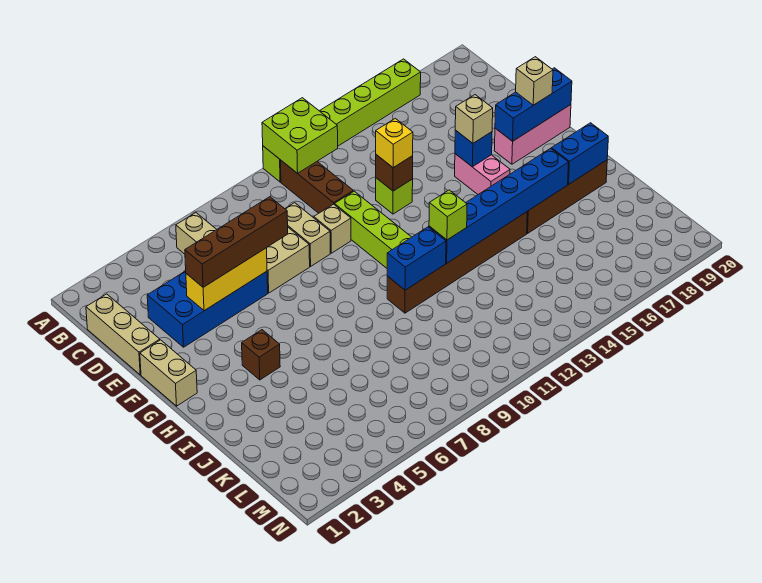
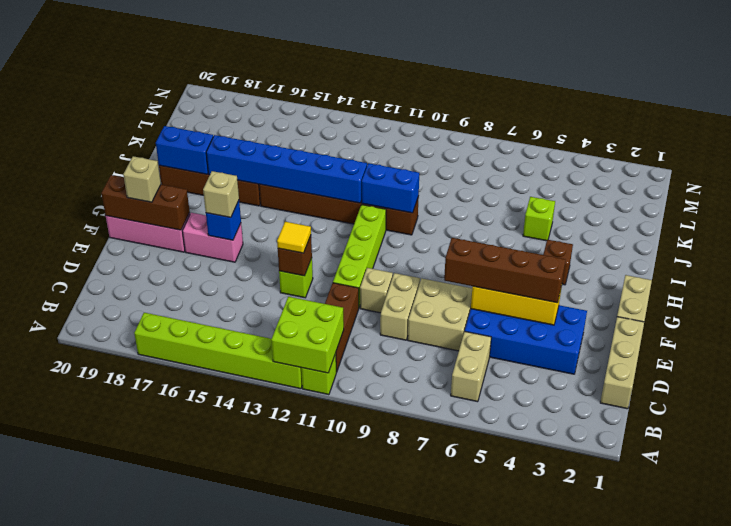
yellow 1x1 brick [376,118,413,168] -> yellow 1x1 tile [277,222,311,253]
pink 1x2 brick [455,154,510,194] -> pink 1x2 brick turned to [182,213,243,262]
blue 1x3 brick [495,68,572,141] -> brown 1x3 brick [101,175,190,230]
lime 1x1 brick [429,190,467,240] -> lime 1x1 brick moved to [523,197,555,241]

